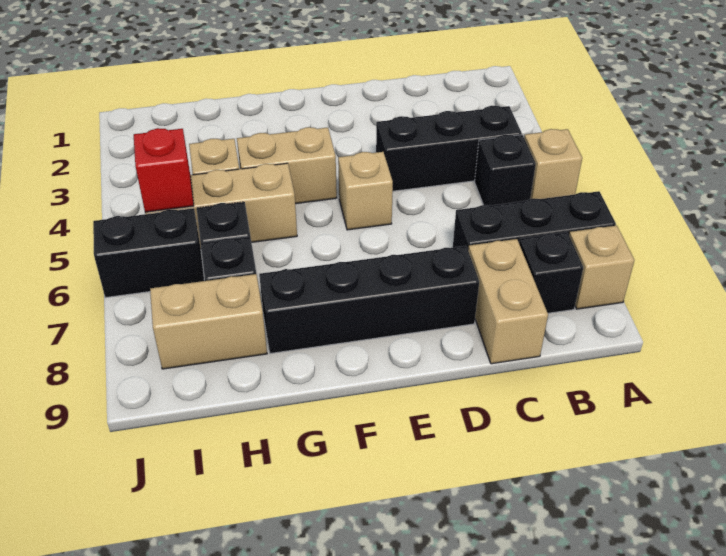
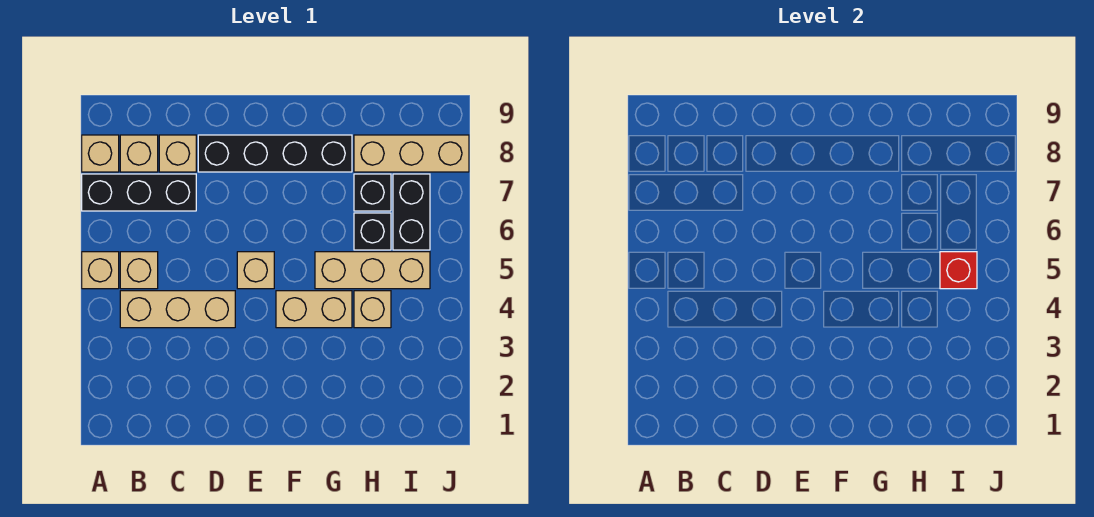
black 1x3 brick [376,106,522,191] -> tan 1x3 brick [120,291,235,328]
black 1x1 brick [475,135,536,205] -> tan 1x1 brick [120,252,158,289]
black 1x1 brick [519,232,583,313] -> tan 1x1 brick [120,135,158,172]
tan 1x2 brick [468,239,548,364] -> tan 1x1 brick [159,135,196,172]
tan 1x2 brick [150,274,267,369] -> tan 1x3 brick [354,135,469,172]
black 1x2 brick [93,208,204,298] -> black 1x2 brick turned to [393,174,430,250]

